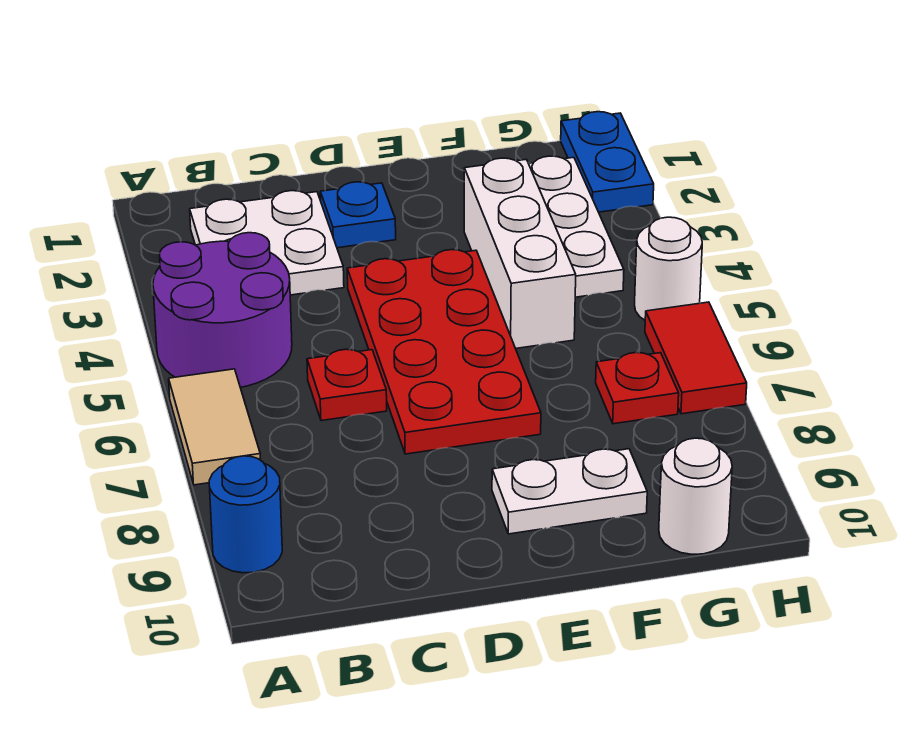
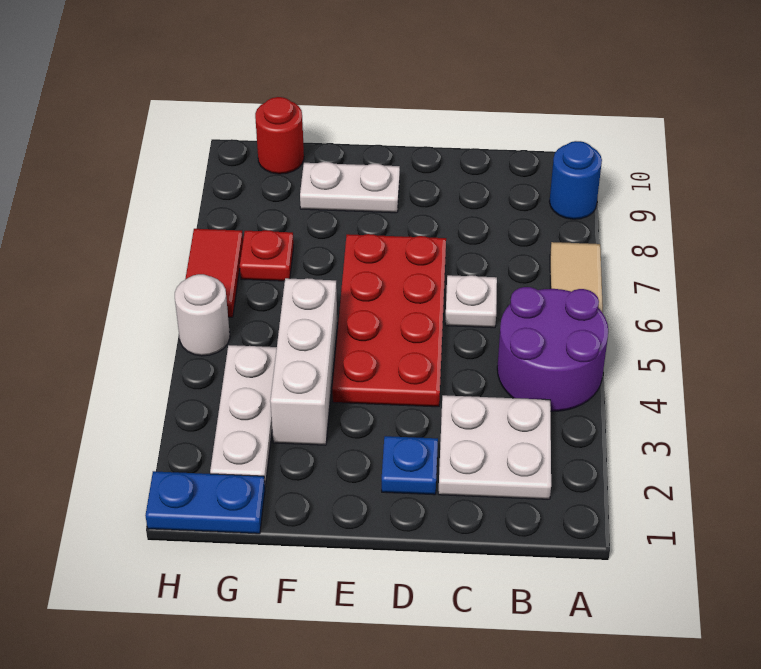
red 1x1 plate [307,349,387,421] -> white 1x1 plate [445,275,497,328]
white 1x1 round brick [659,438,732,554] -> red 1x1 round brick [255,97,304,174]
blue 1x2 plate [561,112,654,212] -> blue 1x2 plate turned to [145,471,265,534]

